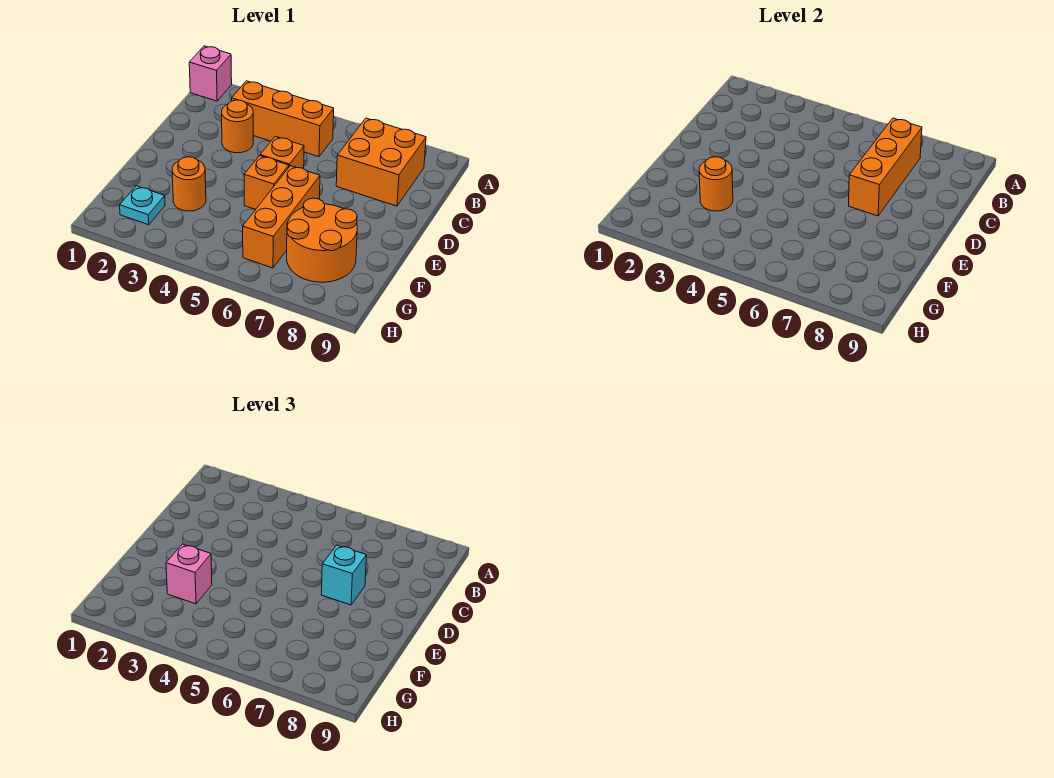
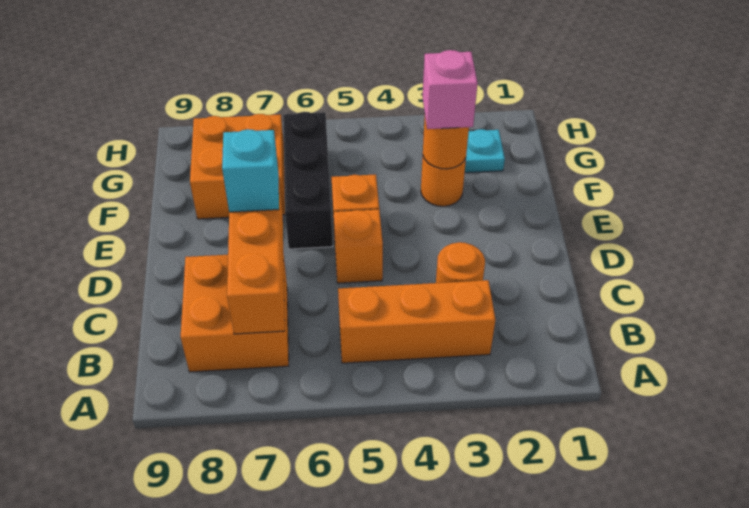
pink 1x1 brick [189,46,232,101] -> none
orange 1x3 brick [243,166,320,268] -> black 1x3 brick [283,112,333,249]
orange 2x2 round brick [287,198,357,282] -> orange 2x2 brick [190,114,285,219]

